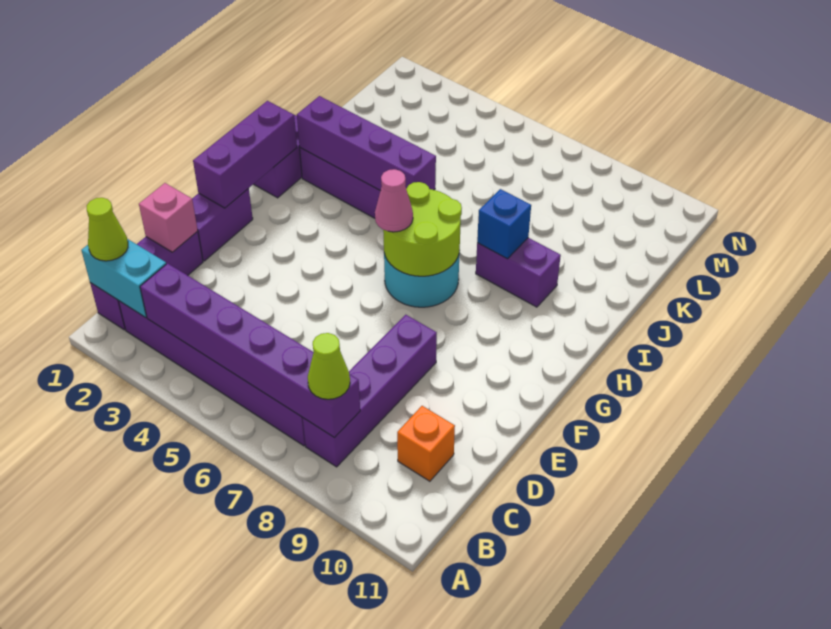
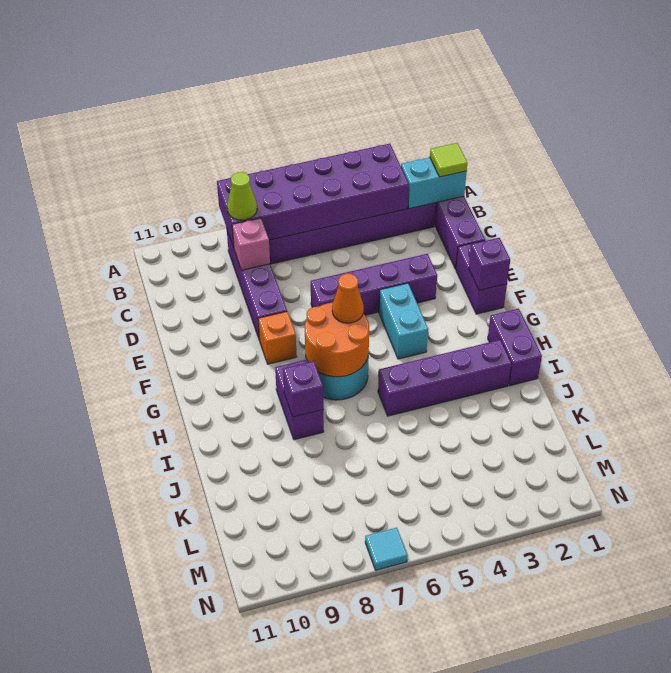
lime 1x1 cone [87,198,128,261] -> lime 1x1 tile [430,143,467,177]
purple 1x6 brick [140,263,360,438] -> purple 2x6 brick [217,144,409,247]
orange 1x1 brick [397,406,455,481] -> orange 1x1 brick moved to [258,312,297,364]
pink 1x1 brick [139,183,198,252] -> pink 1x1 brick moved to [232,218,270,270]
purple 1x3 brick [193,101,297,208] -> purple 1x1 brick [469,238,510,290]
none -> cyan 1x2 brick [379,283,428,359]
lime 2x2 round brick [383,182,462,276] -> orange 2x2 round brick [305,303,369,377]
pink 1x1 cone [375,169,413,232] -> orange 1x1 cone [332,274,364,323]
purple 1x4 brick [297,96,436,191] -> purple 1x4 brick moved to [311,254,437,315]
purple 1x2 brick [476,238,561,307] -> purple 1x2 brick turned to [275,360,324,440]
blue 1x1 brick [477,189,531,259] -> purple 1x1 brick [283,361,323,417]
none -> cyan 1x1 tile [365,528,408,570]

